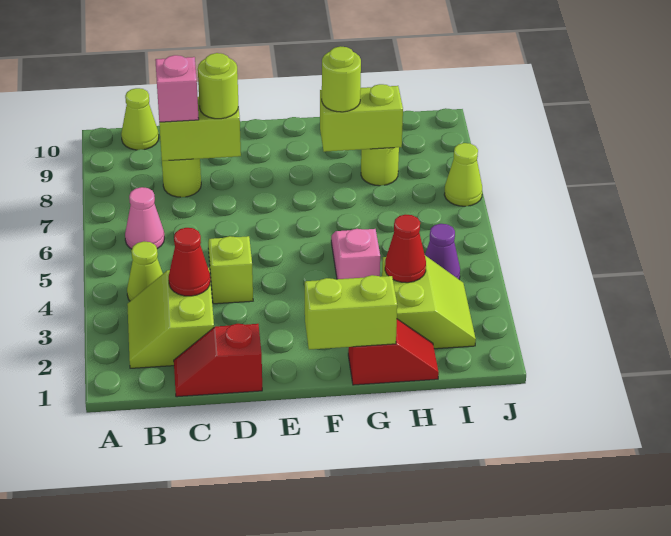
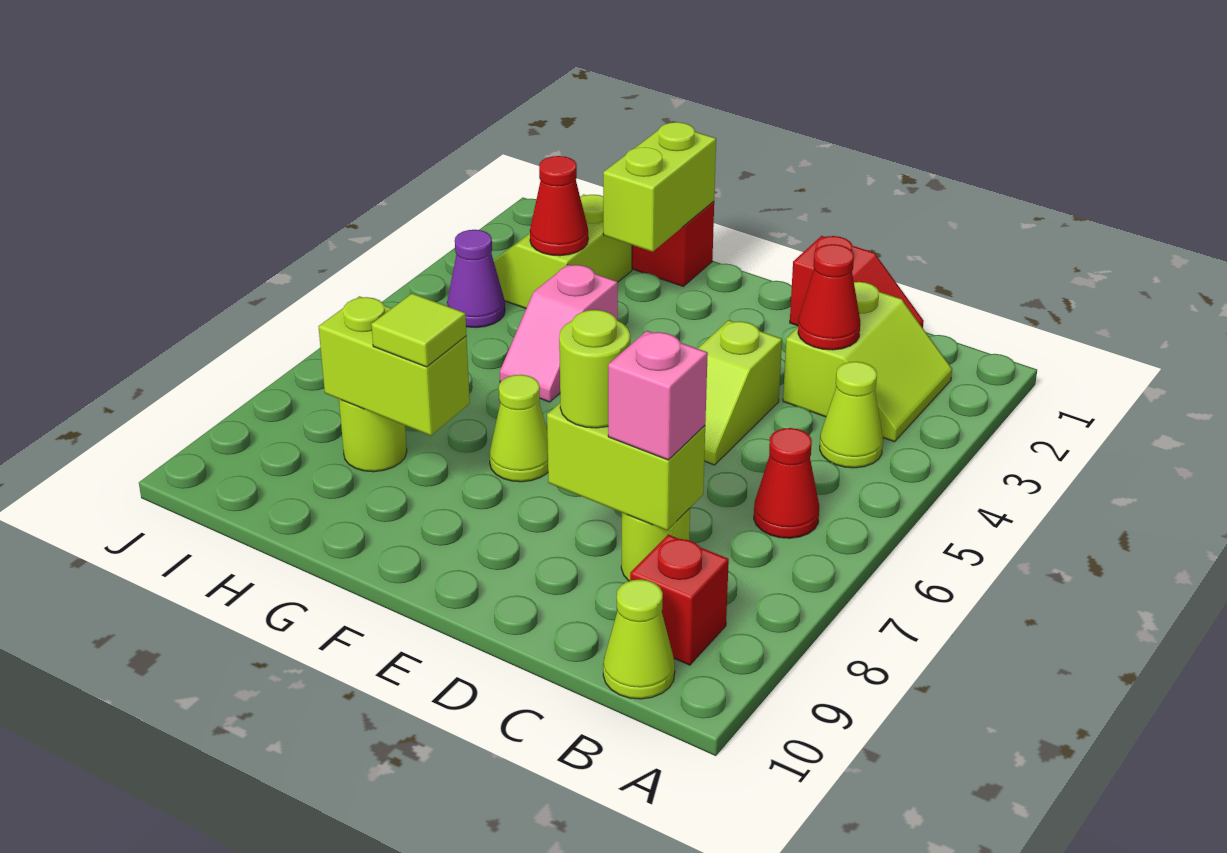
pink 1x1 cone [125,187,164,249] -> red 1x1 cone [754,428,819,538]
none -> red 1x1 brick [630,535,729,665]
lime 1x2 brick [305,275,397,350] -> lime 1x2 brick turned to [603,122,716,252]
lime 1x1 round brick [322,46,361,112] -> lime 1x1 tile [371,293,467,367]
lime 1x1 cone [444,143,482,206] -> lime 1x1 cone moved to [489,375,548,482]

